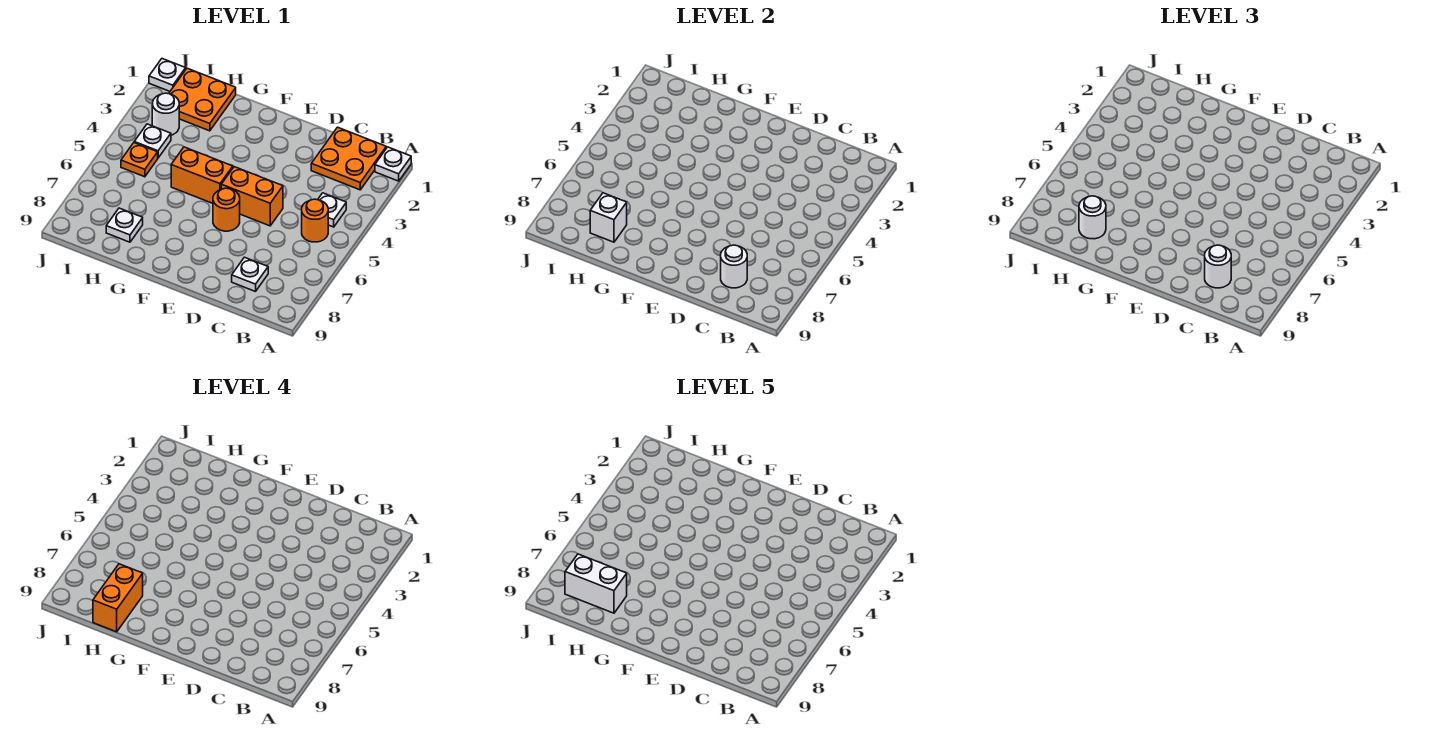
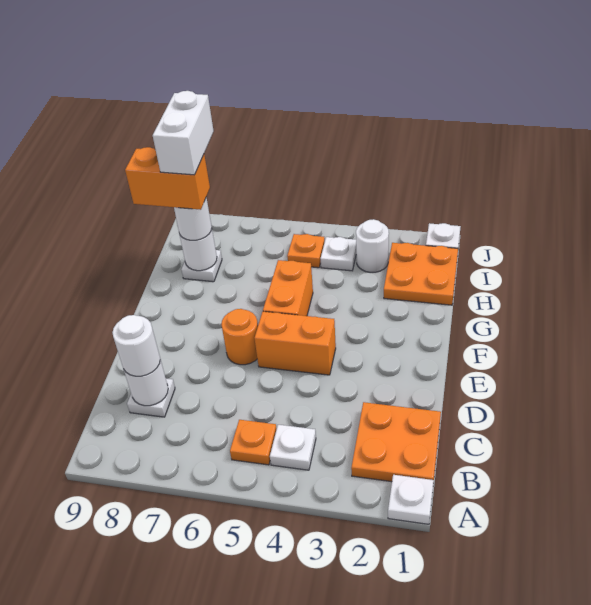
orange 1x1 round brick [302,199,328,242] -> orange 1x1 plate [230,420,277,465]
orange 1x2 brick [221,167,283,226] -> orange 1x2 brick turned to [255,312,336,375]
white 1x1 brick [590,193,627,242] -> white 1x1 round brick [180,229,217,271]

